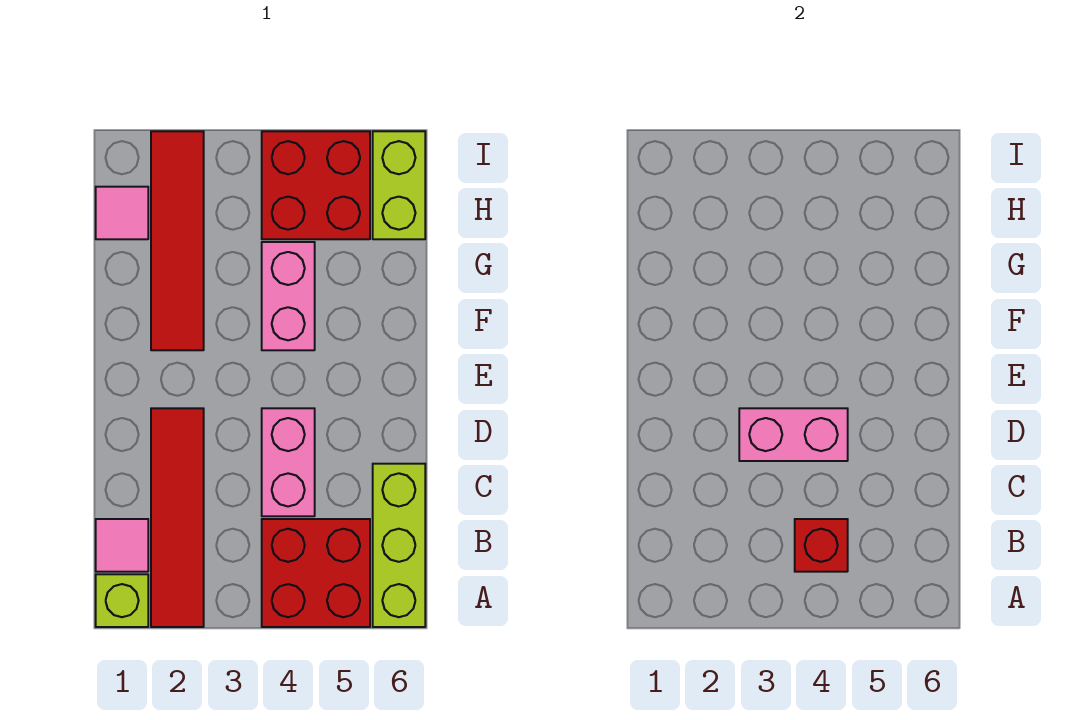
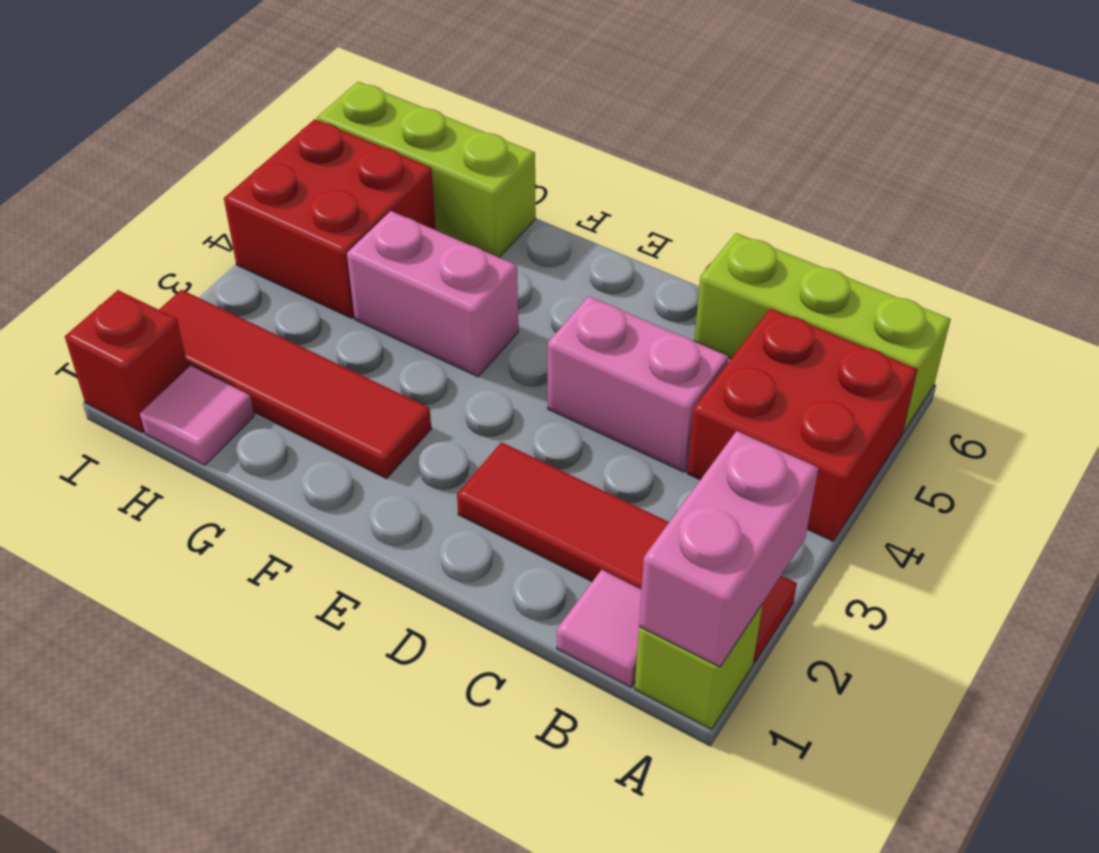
red 1x1 brick [795,519,848,572] -> red 1x1 brick moved to [65,290,188,433]
pink 1x2 brick [739,408,848,461] -> pink 1x2 brick moved to [639,431,818,667]
lime 1x2 brick [373,131,425,239] -> lime 1x3 brick [317,82,536,257]

